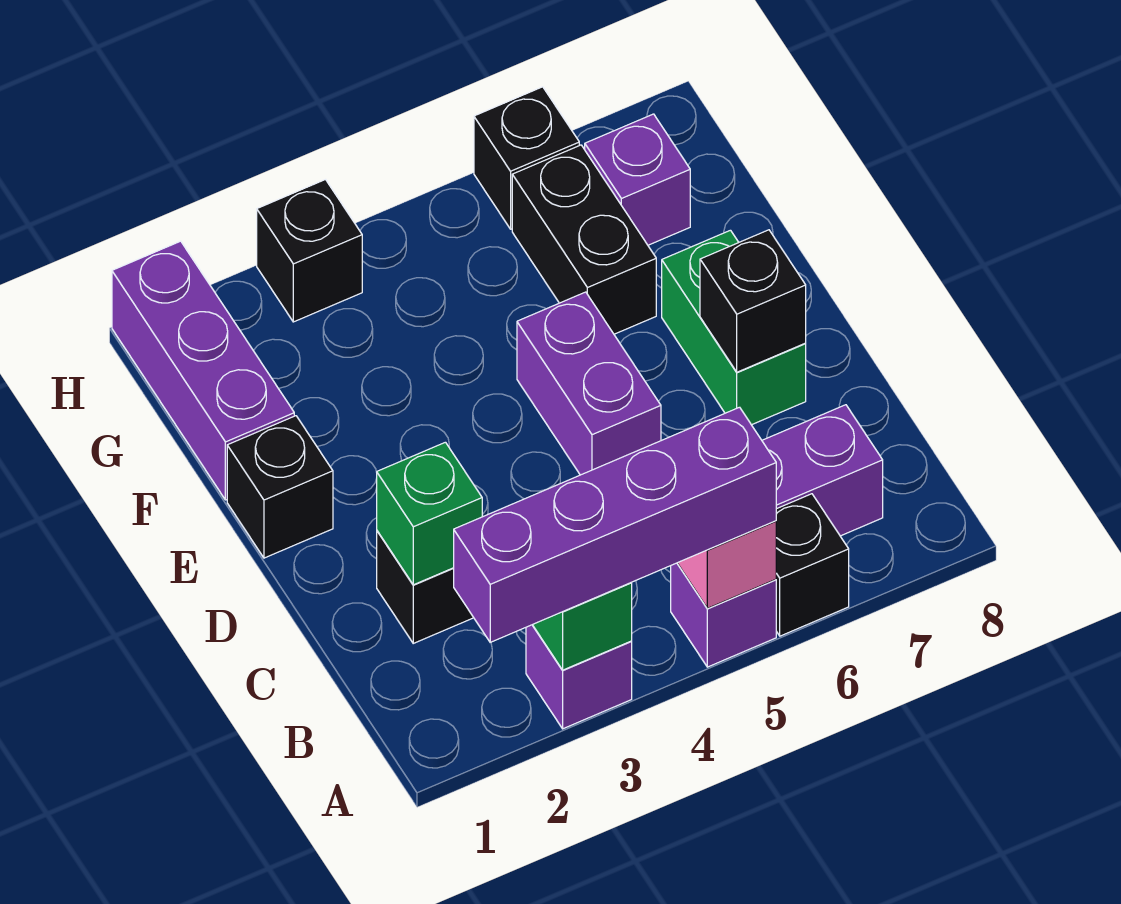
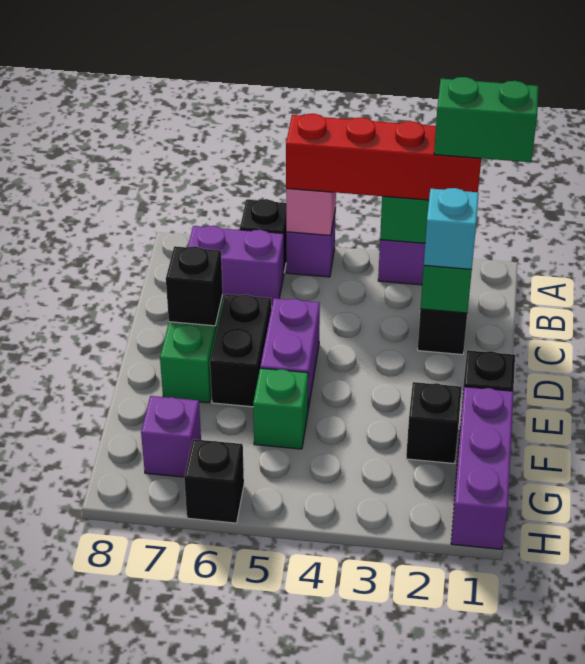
none -> green 1x2 brick [434,77,538,162]
purple 1x4 brick [454,407,776,642] -> red 1x4 brick [286,114,481,200]
none -> cyan 1x1 brick [424,188,479,269]
none -> green 1x1 brick [253,368,308,449]
black 1x2 brick [512,145,656,334] -> black 1x2 brick moved to [210,294,271,407]
black 1x1 brick [257,180,362,322] -> black 1x1 brick moved to [406,382,462,464]

